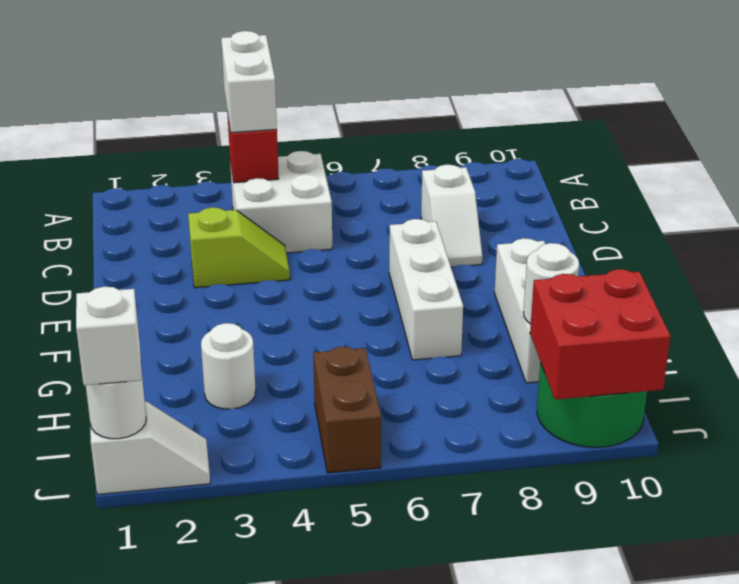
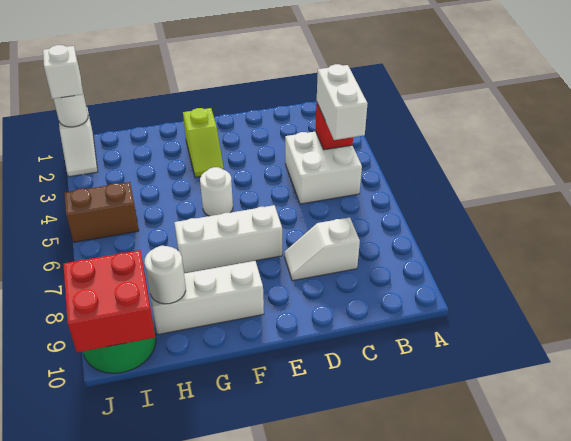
white 1x2 brick [221,31,277,133] -> white 1x2 brick turned to [317,64,368,140]
lime 1x2 slope [188,207,290,288] -> lime 1x2 slope moved to [183,108,224,177]
white 1x1 round brick [201,323,256,409] -> white 1x1 round brick moved to [200,167,233,216]

